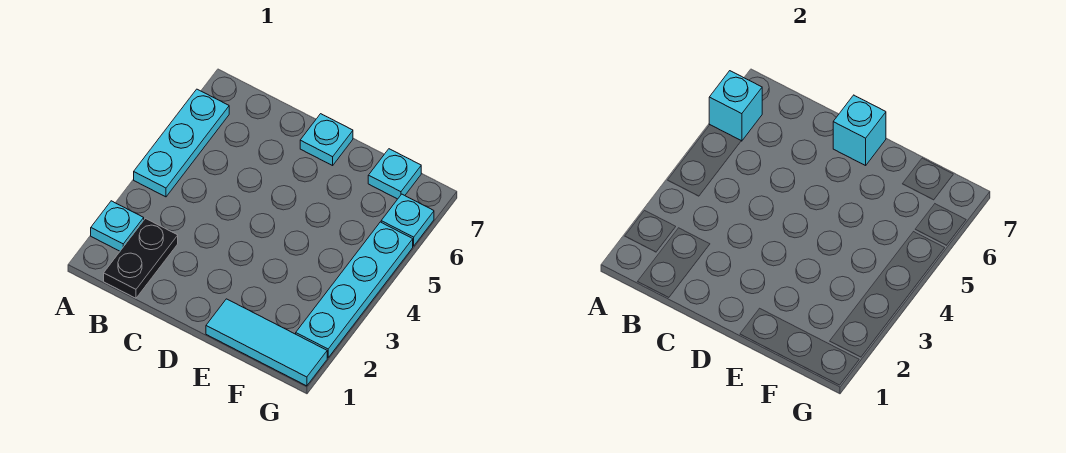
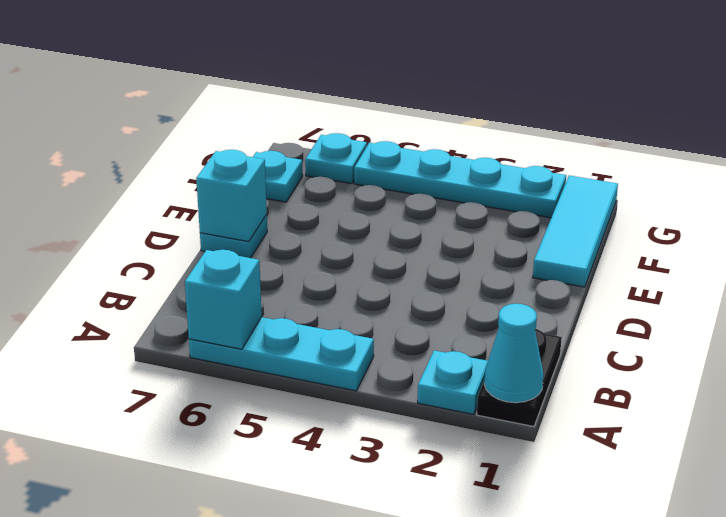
none -> cyan 1x1 cone [484,304,543,403]
black 1x2 plate [104,219,178,298] -> black 1x2 plate turned to [477,329,562,427]

